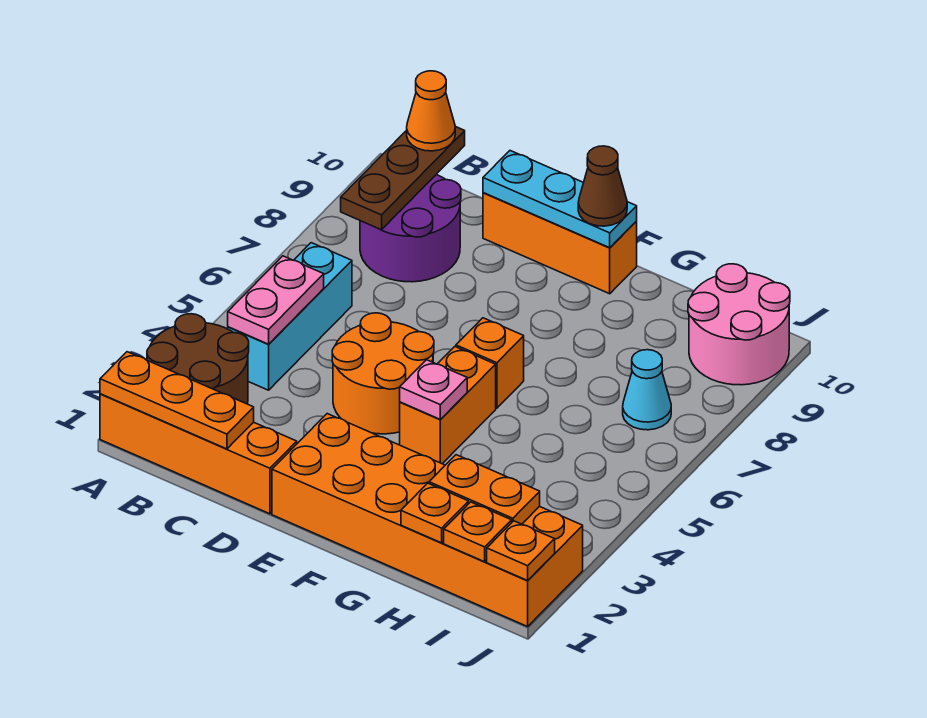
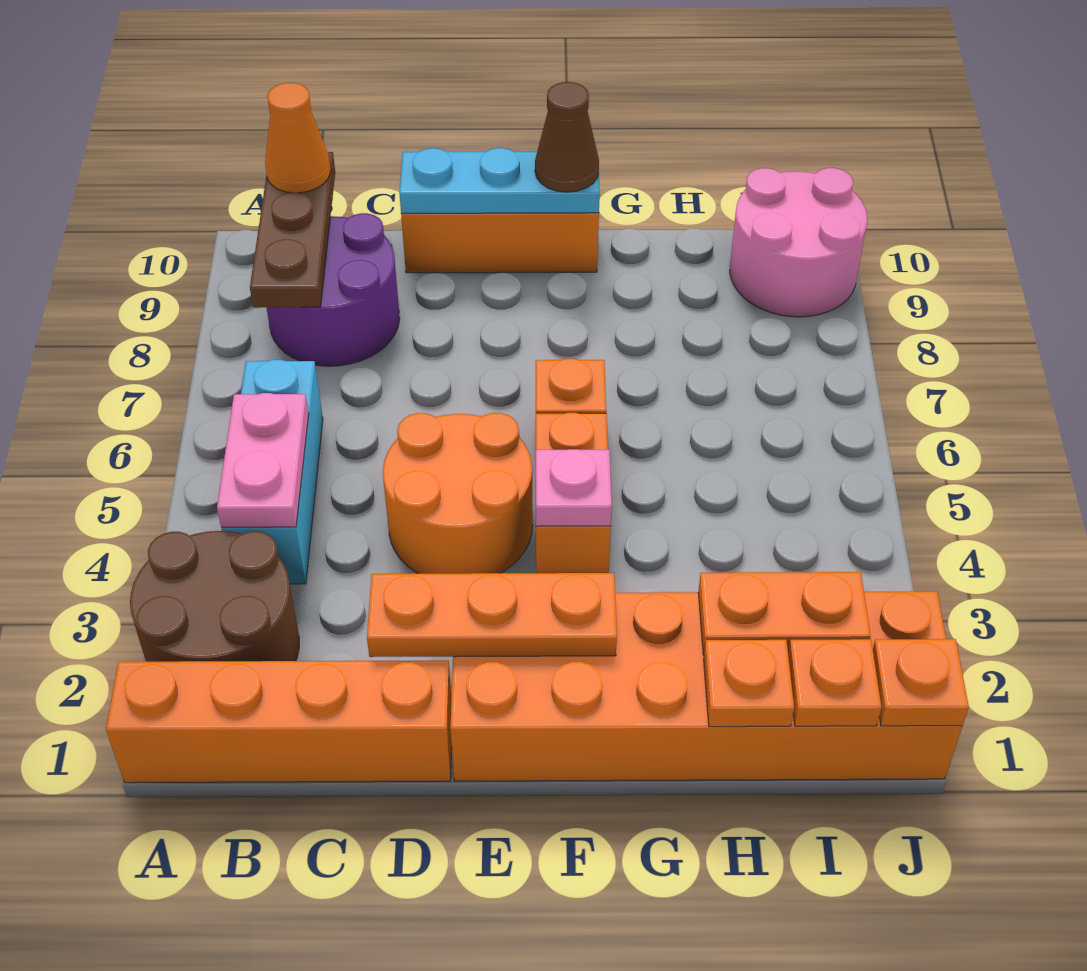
orange 1x3 plate [100,352,254,449] -> orange 1x3 plate moved to [367,573,617,657]
cyan 1x1 cone [623,350,671,430] -> none

